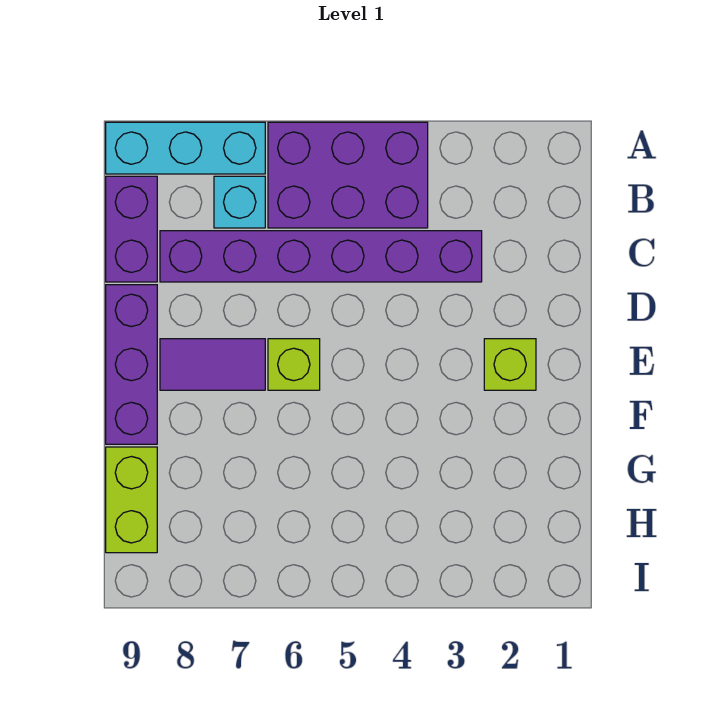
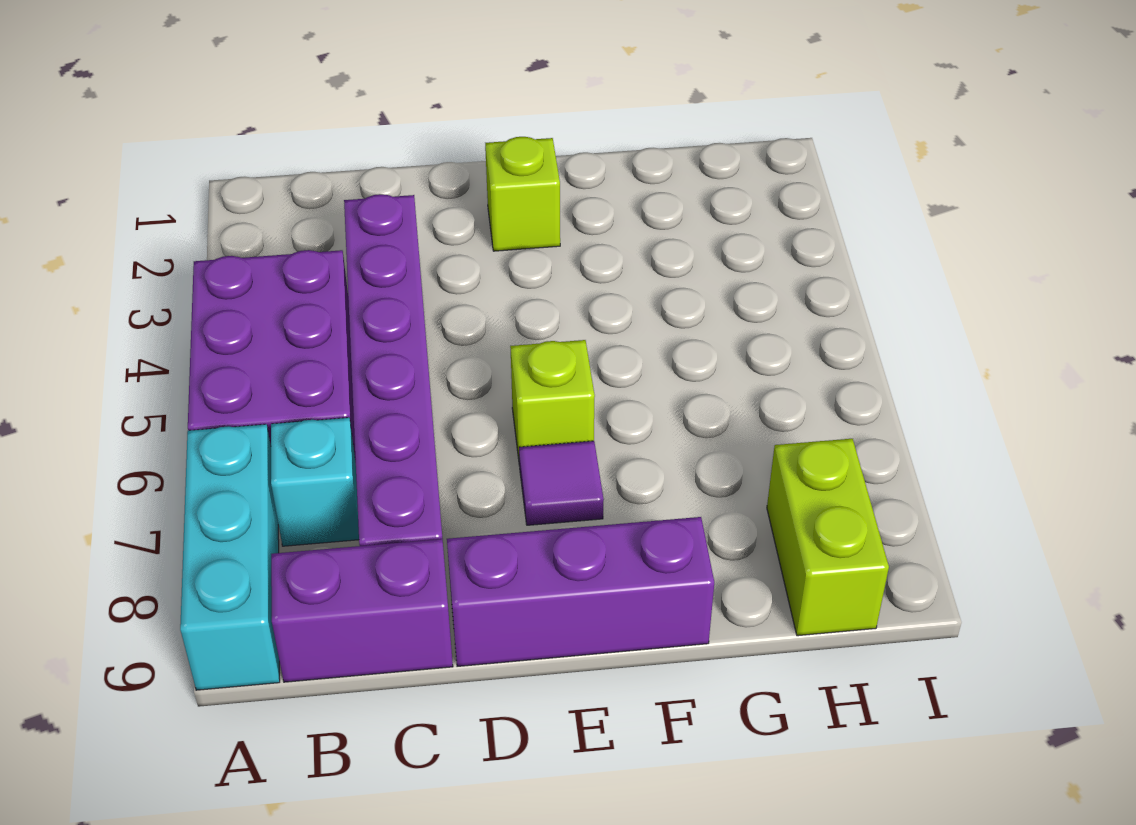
purple 1x2 tile [160,339,265,390] -> purple 1x1 tile [519,441,604,525]
lime 1x2 brick [106,447,157,553] -> lime 1x2 brick turned to [767,439,889,636]

